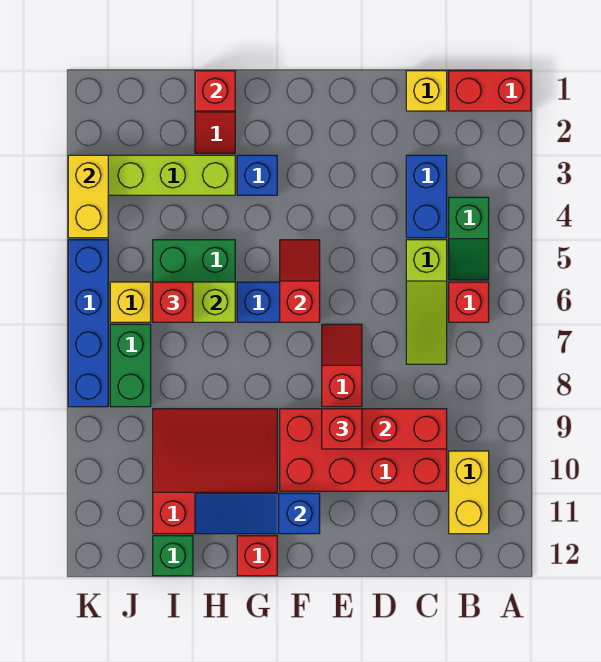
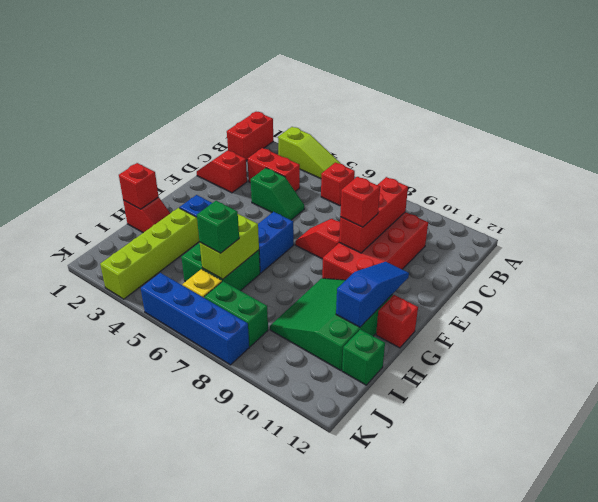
green 1x2 slope [449,197,489,280] -> green 1x2 slope moved to [251,168,304,220]
yellow 1x2 brick [449,451,489,534] -> none
yellow 1x1 brick [406,71,447,111] -> none
blue 1x2 brick [406,155,447,238] -> red 1x2 brick [248,148,300,191]
lime 1x3 slope [406,240,447,364] -> lime 1x3 slope moved to [278,127,341,179]
red 1x2 slope [280,240,320,322] -> red 1x2 slope moved to [197,150,247,193]
blue 1x3 slope [195,493,320,534] -> blue 1x3 slope turned to [336,262,409,327]
red 3x3 slope [153,409,277,534] -> green 3x3 slope [270,278,393,370]
red 1x1 brick [153,282,193,322] -> green 1x1 brick [197,201,239,253]
yellow 1x2 brick [68,155,108,238] -> none

